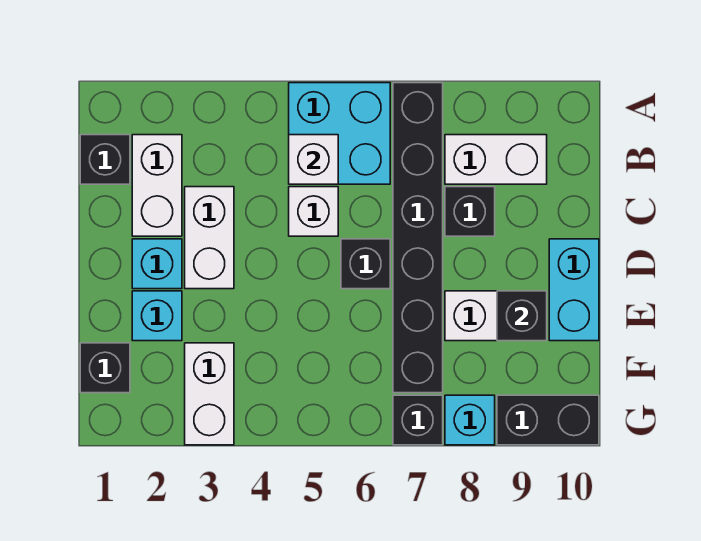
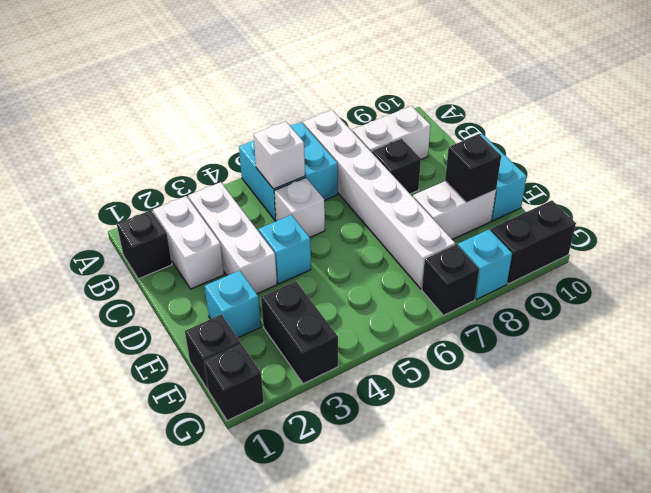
black 1x6 brick [393,83,443,393] -> white 1x6 brick [303,110,455,289]
white 1x2 brick [185,187,234,289] -> white 1x3 brick [188,182,277,294]
cyan 1x1 brick [132,239,182,289] -> cyan 1x1 brick moved to [259,215,311,284]
black 1x1 brick [341,239,390,289] -> black 1x1 brick moved to [204,344,264,421]
white 1x2 brick [185,343,234,445] -> black 1x2 brick [261,281,338,384]

